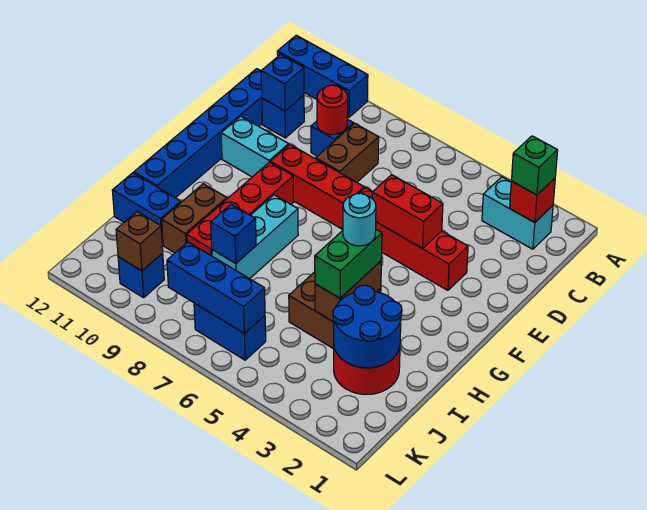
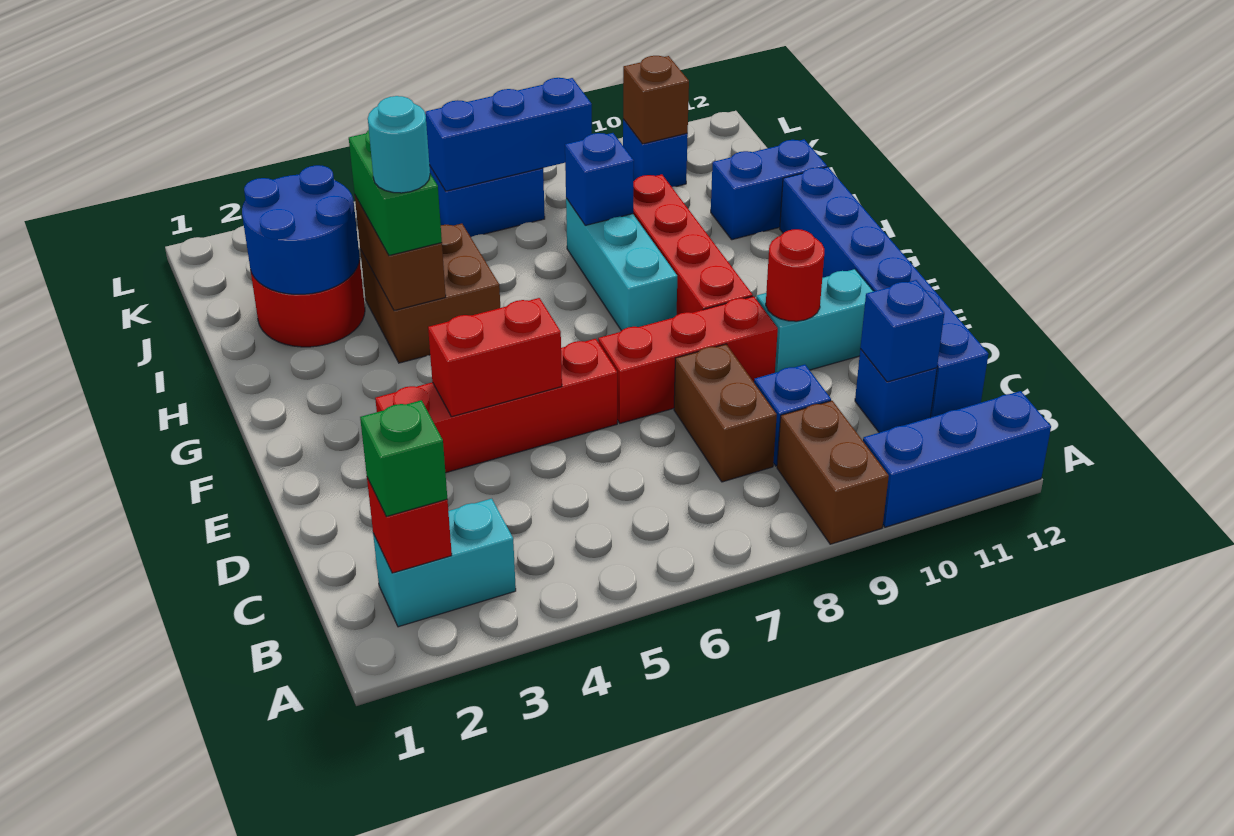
red 1x1 round brick [317,85,348,135] -> red 1x1 round brick moved to [766,229,824,321]
brown 1x2 brick [162,184,227,253] -> brown 1x2 brick moved to [777,401,889,544]

